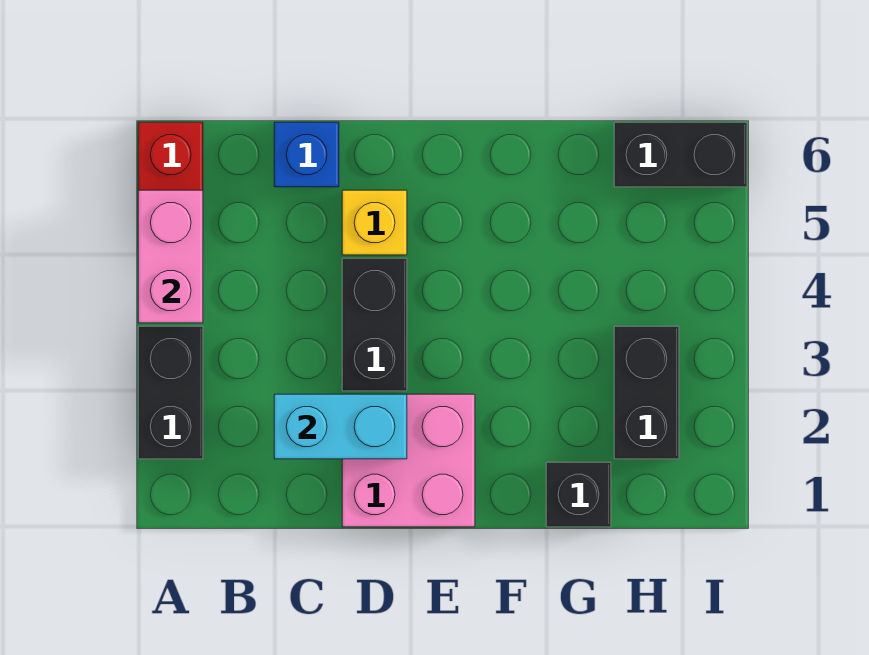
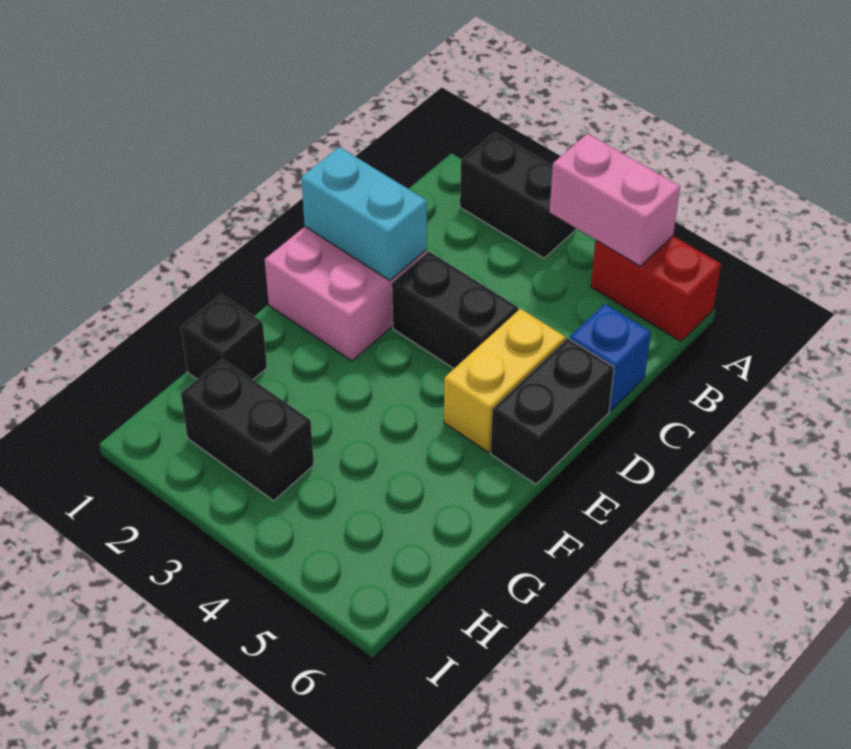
cyan 1x2 brick [274,394,407,459] -> cyan 1x2 brick turned to [301,147,427,281]
yellow 1x1 brick [342,190,407,255] -> yellow 1x2 brick [444,309,566,452]
black 1x2 brick [614,122,747,187] -> black 1x2 brick moved to [491,339,614,484]

